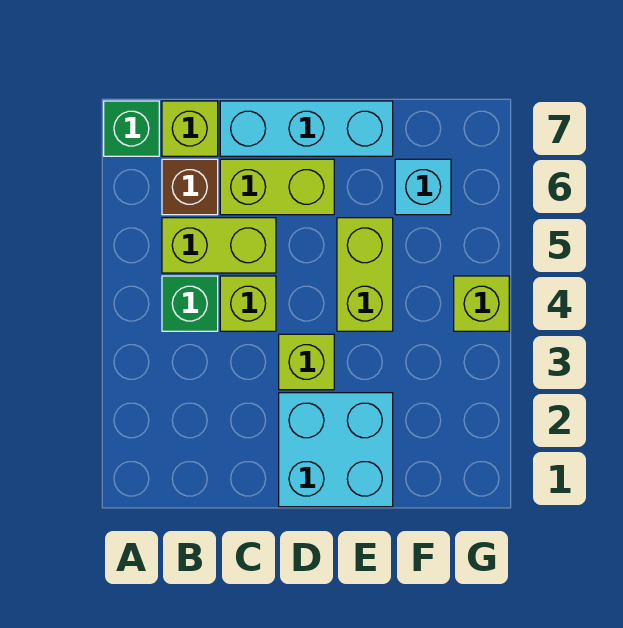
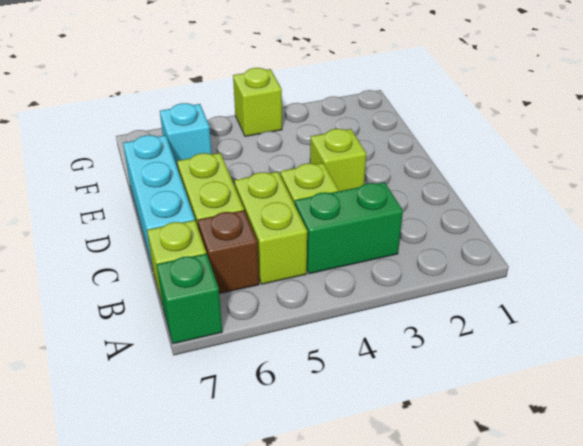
green 1x1 brick [162,276,218,331] -> green 1x2 brick [295,182,403,274]
cyan 2x2 brick [279,393,393,507] -> none
lime 1x2 brick [337,218,393,331] -> none

